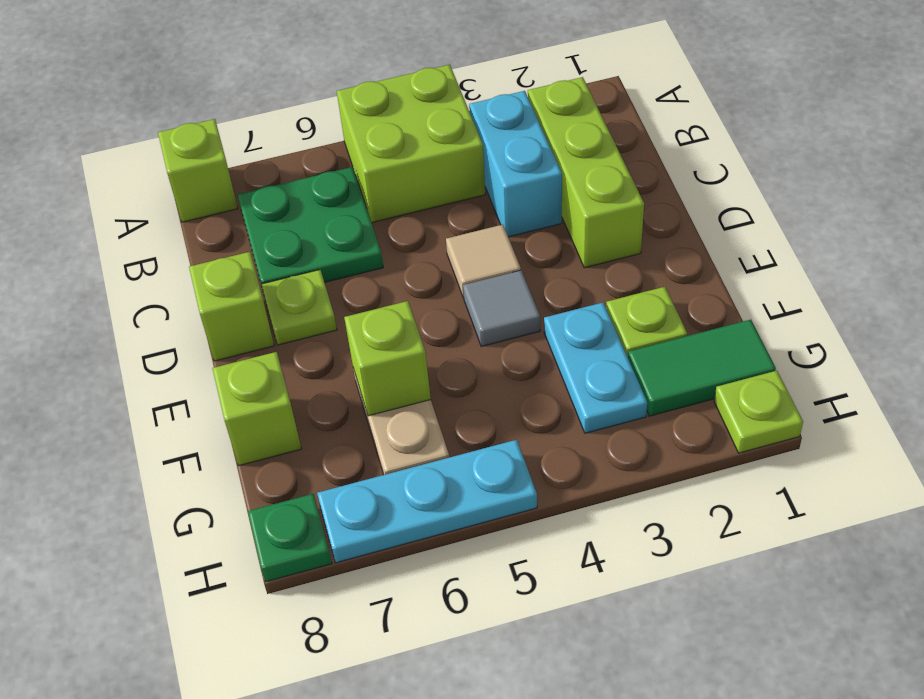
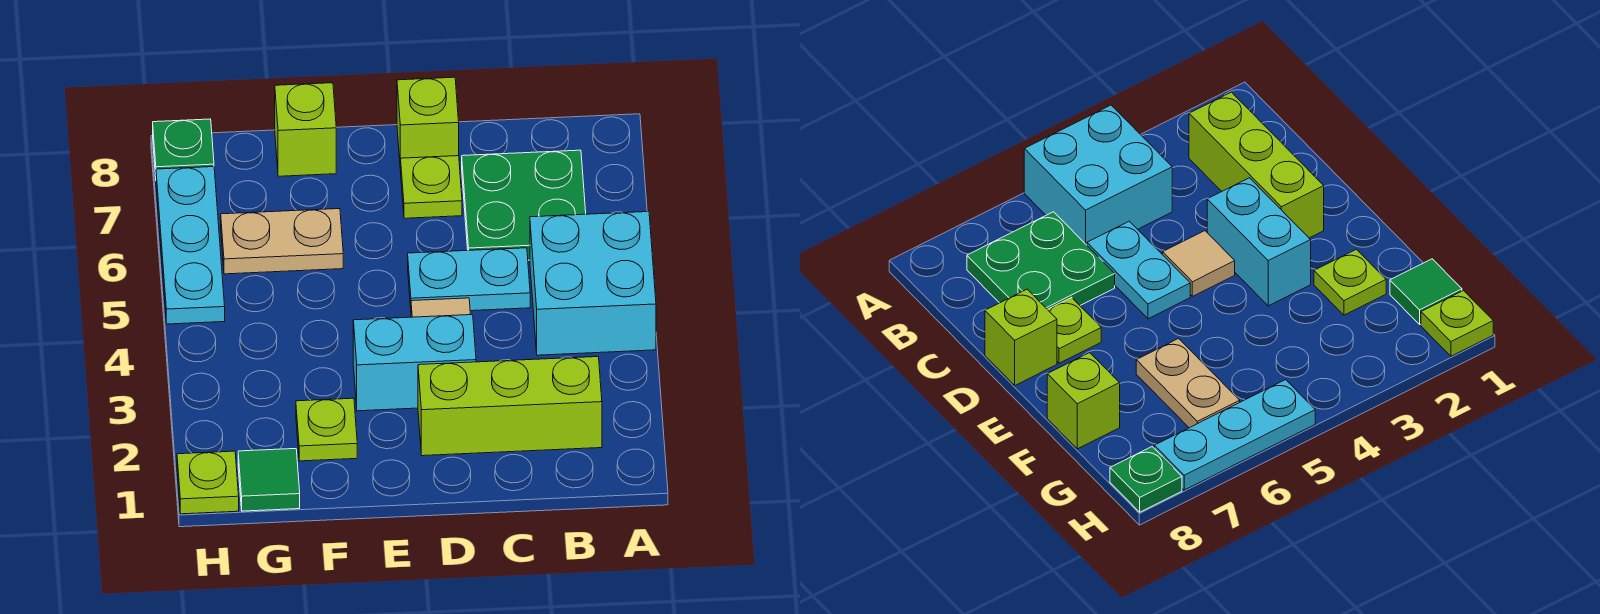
lime 2x2 brick [337,65,485,223] -> cyan 2x2 brick [530,212,656,355]
lime 1x1 brick [158,119,238,222] -> none
cyan 1x2 brick [469,91,562,237] -> cyan 1x2 brick moved to [353,315,476,411]
grey 1x1 tile [463,270,540,347] -> none
cyan 1x2 plate [544,303,647,433] -> cyan 1x2 plate moved to [408,248,530,311]
lime 1x1 brick [344,301,431,416] -> none
green 1x2 tile [628,320,776,416] -> green 1x1 tile [238,449,300,511]

